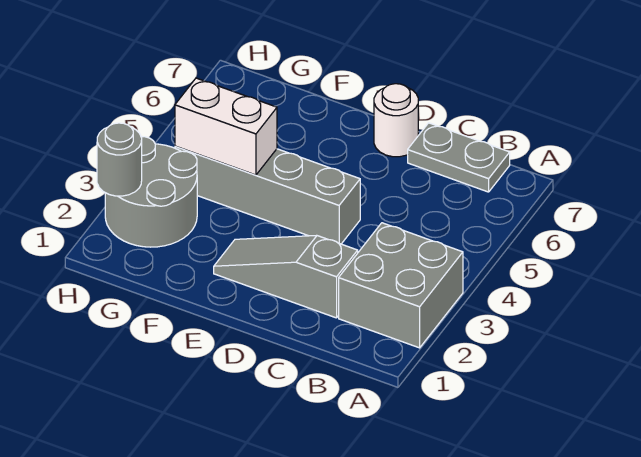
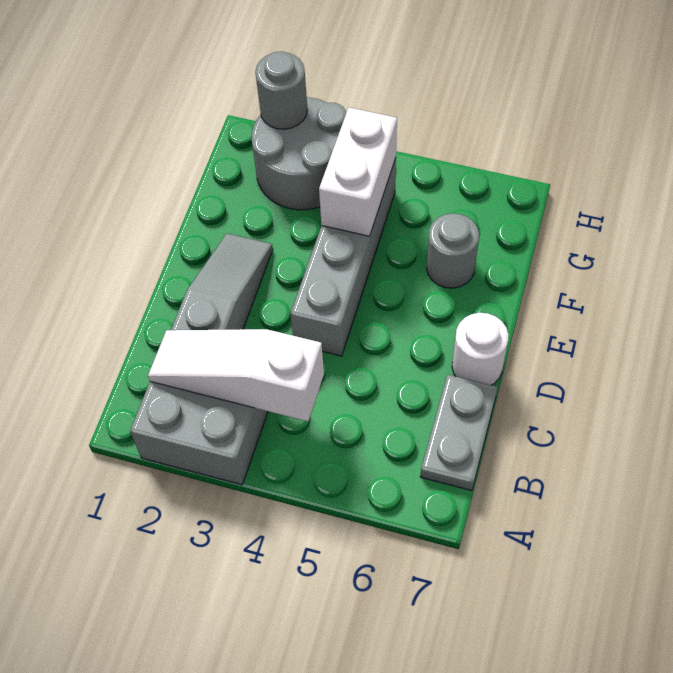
none -> white 1x3 slope [148,329,324,421]
none -> grey 1x1 round brick [427,213,479,288]

